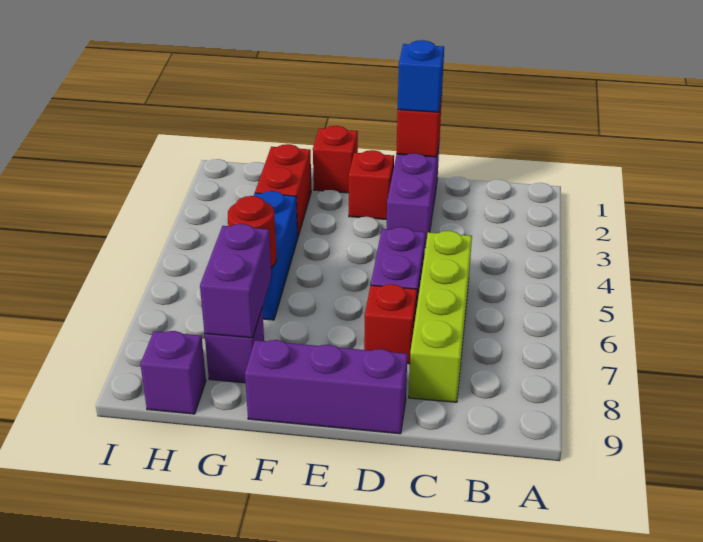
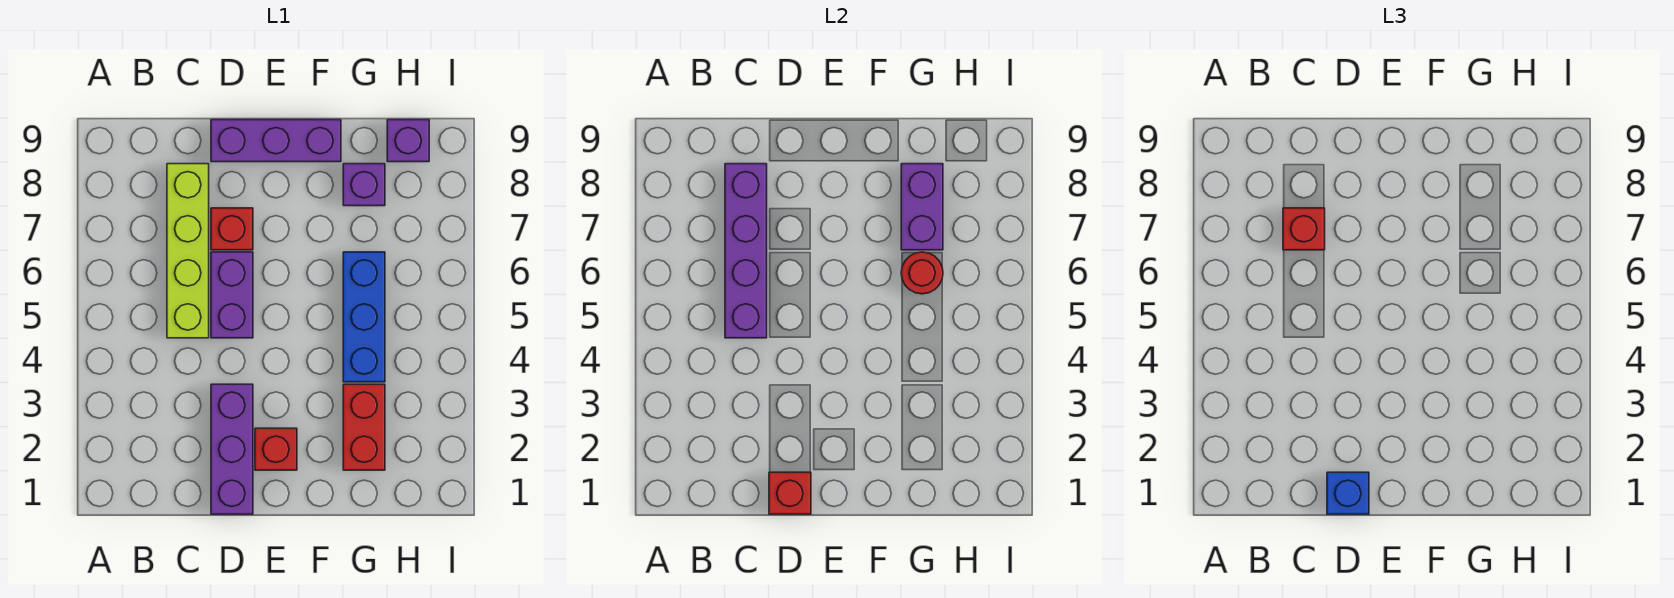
none -> purple 1x4 brick [725,164,767,338]
red 1x1 brick [313,126,358,193] -> red 1x1 brick moved to [1283,208,1325,250]

